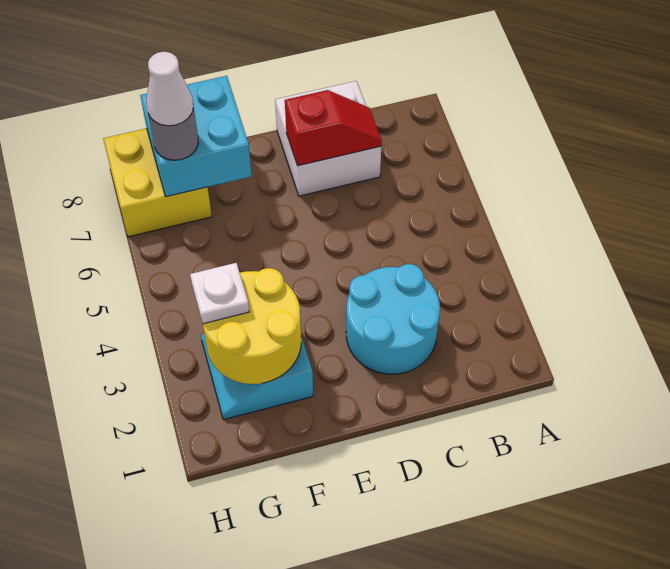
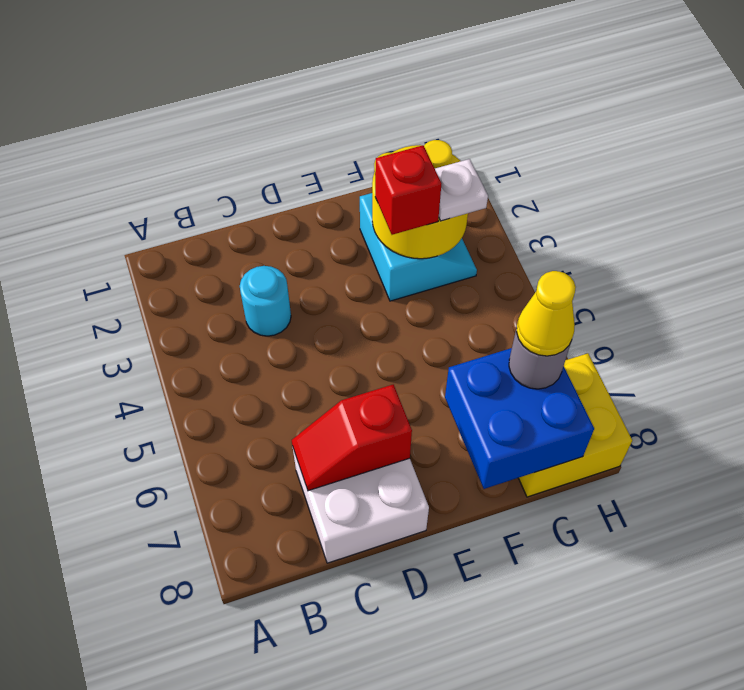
cyan 2x2 round brick [346,264,440,374] -> cyan 1x1 round brick [240,266,291,336]
none -> red 1x1 brick [375,145,442,235]
cyan 2x2 brick [140,76,252,197] -> blue 2x2 brick [445,348,594,489]
white 1x1 cone [146,52,193,126] -> yellow 1x1 cone [517,271,576,356]

